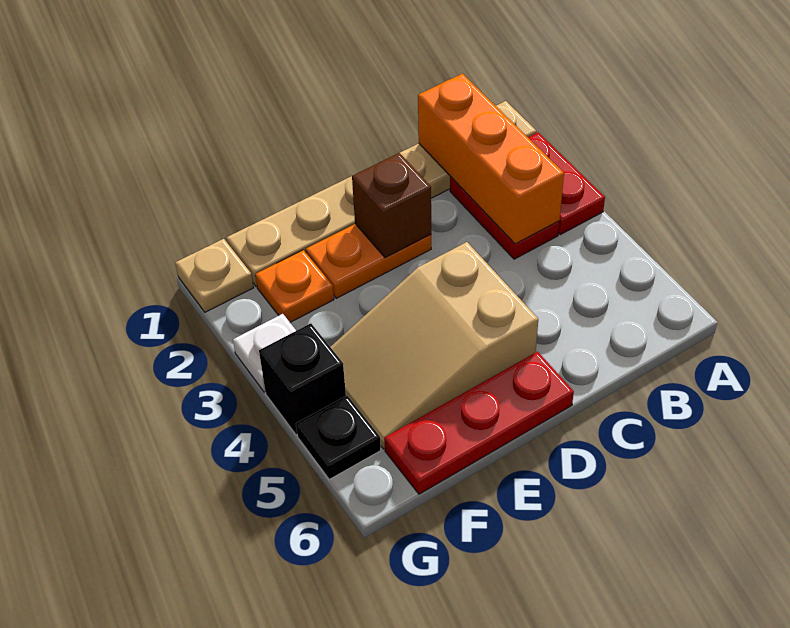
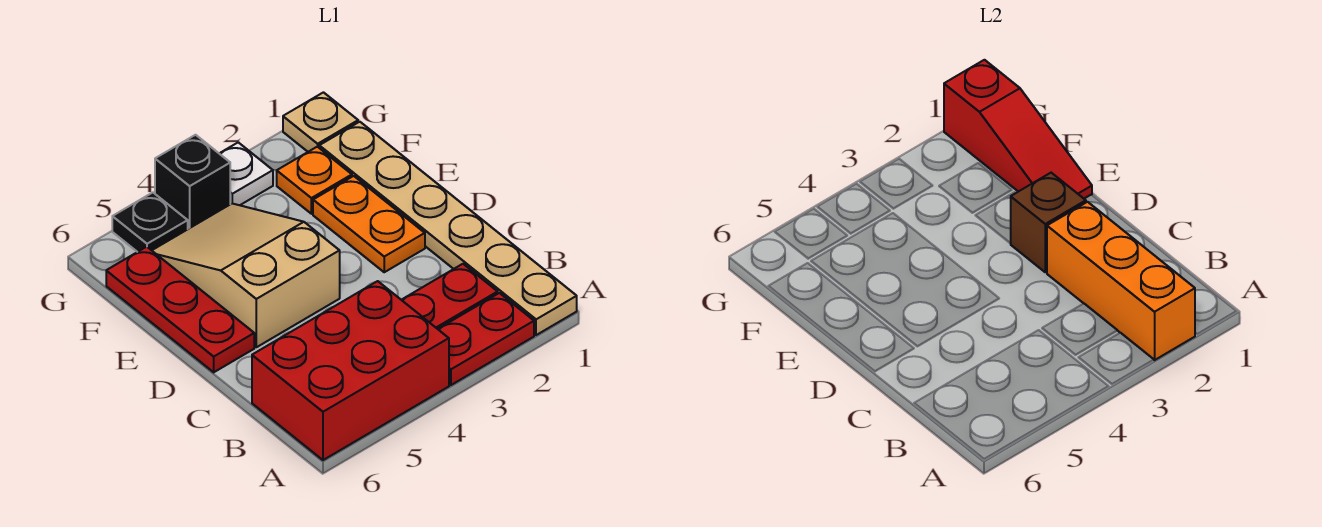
none -> red 2x3 brick [252,281,449,460]
orange 1x3 brick [418,74,564,244] -> orange 1x3 brick turned to [1047,202,1195,360]
none -> red 1x3 slope [944,60,1092,198]

